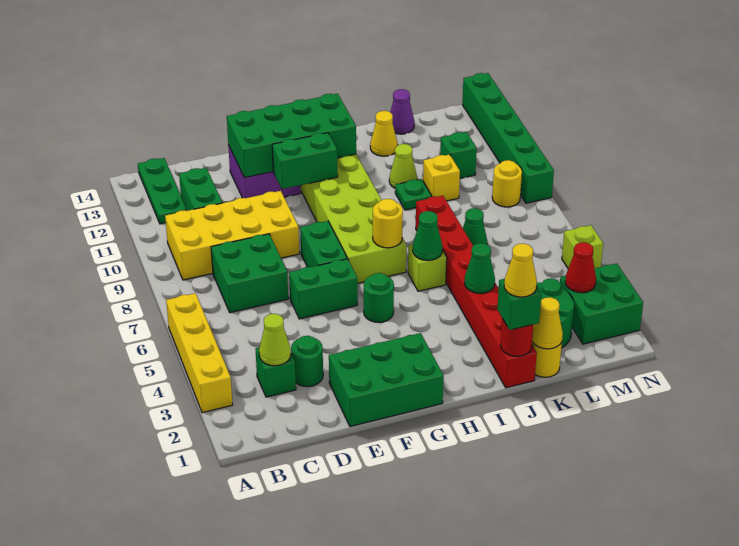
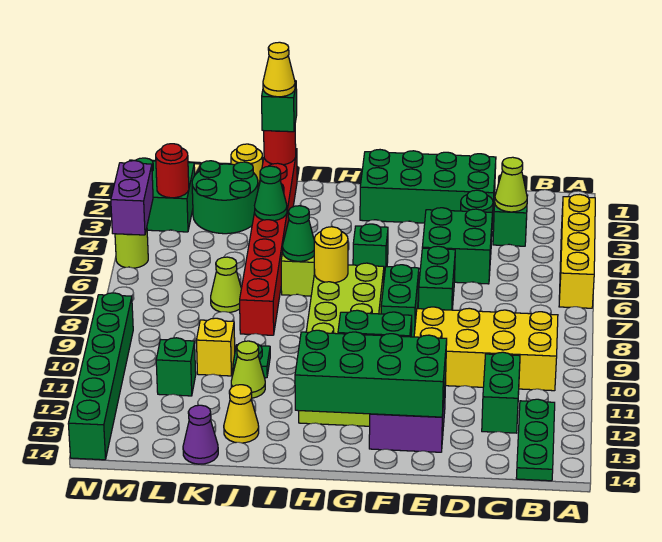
green 2x2 brick [211,234,288,313] -> green 2x2 brick moved to [422,208,492,284]
green 2x3 brick [329,333,444,427] -> green 2x4 brick [360,150,496,226]
green 1x2 brick [289,259,358,319] -> green 1x2 brick turned to [418,246,455,310]
green 1x1 round brick [364,273,394,322] -> green 1x1 brick [353,224,388,277]
yellow 1x1 cone [532,297,563,349] -> none
green 1x1 cone [463,208,488,246] -> lime 1x1 cone [211,257,241,312]
red 1x1 cone [565,242,596,293] -> red 1x1 round brick [156,144,189,198]
yellow 1x1 round brick [492,160,522,207] -> none
none -> purple 1x2 brick [111,161,153,235]
lime 1x1 brick [562,225,603,268] -> lime 1x1 round brick [115,228,148,268]

